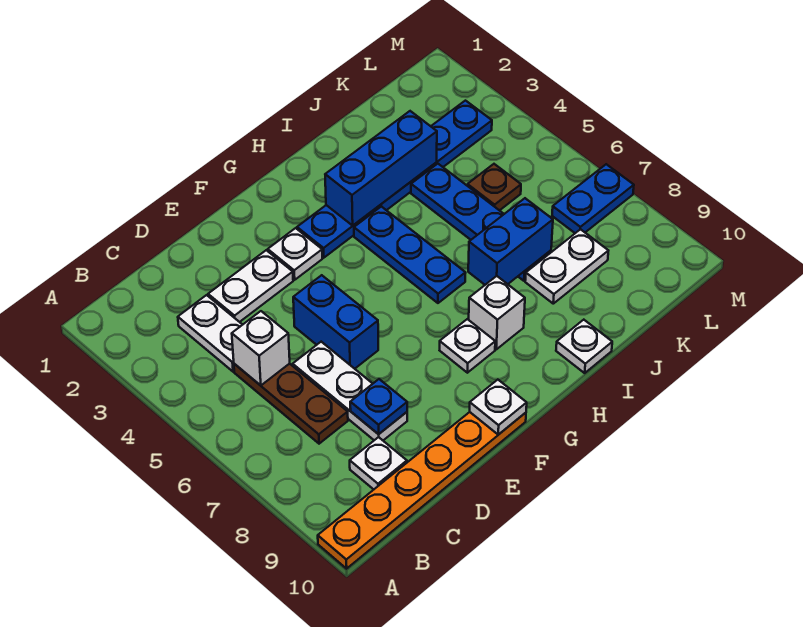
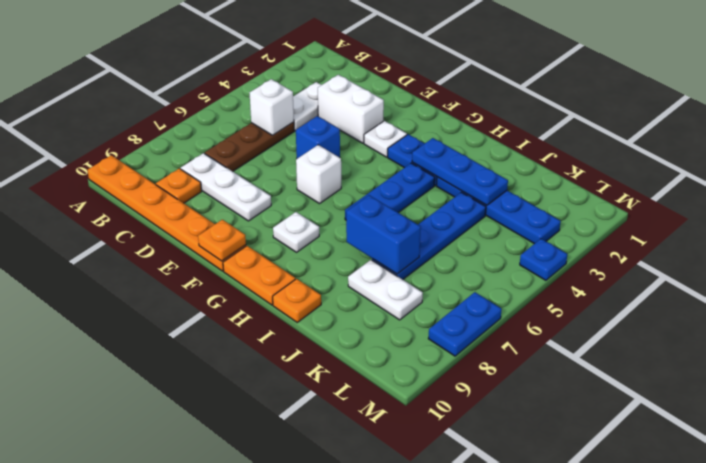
white 1x1 plate [350,437,407,489] -> orange 1x1 plate [156,168,201,203]
white 1x2 plate [208,250,293,322] -> white 1x2 brick [318,75,384,143]
white 1x3 plate [293,342,407,440] -> white 1x3 plate turned to [181,153,271,221]
blue 1x1 plate [350,379,407,434] -> blue 1x1 plate moved to [520,239,567,280]
blue 1x2 brick [293,275,378,369] -> blue 1x1 brick [295,116,340,159]
white 1x1 plate [470,380,527,435] -> orange 1x1 plate [198,220,246,261]
none -> orange 1x2 plate [223,246,295,305]
blue 1x3 brick [325,111,437,225] -> blue 1x3 plate [412,138,508,205]
white 1x1 brick [469,276,525,349] -> white 1x1 brick moved to [296,145,341,204]
white 1x1 plate [556,320,612,373] -> orange 1x1 plate [273,279,321,322]
brown 1x1 plate [467,164,521,211] -> none
blue 1x2 plate [552,164,634,233] -> blue 1x2 plate turned to [428,292,502,356]

